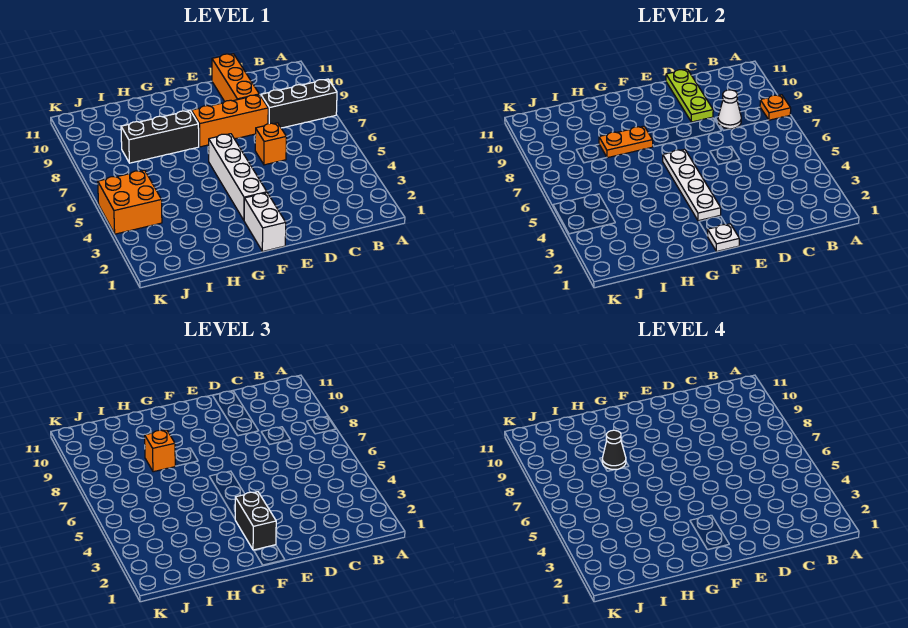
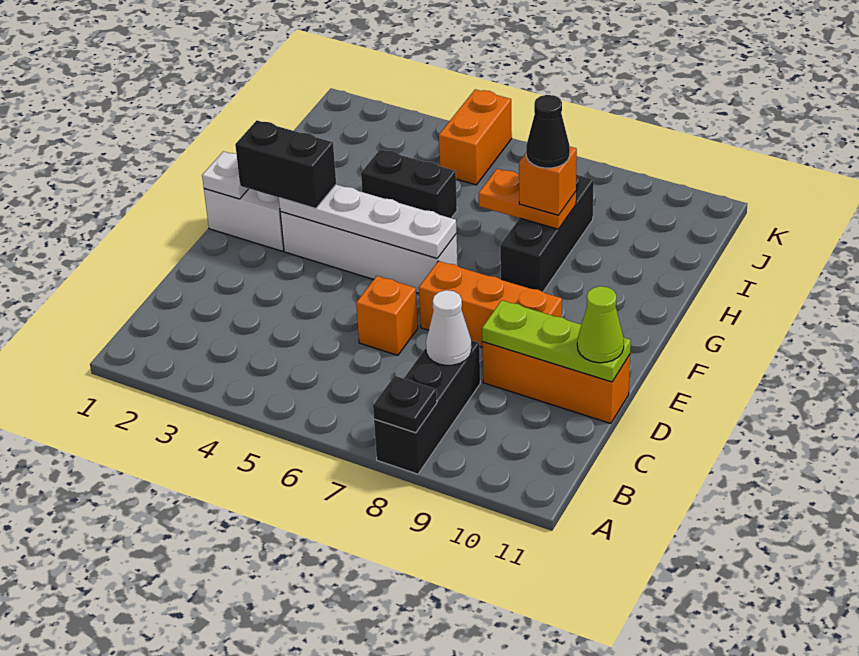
orange 1x1 plate [760,95,791,120] -> black 1x1 plate [373,376,437,433]
orange 1x3 brick [191,94,268,147] -> orange 1x3 brick turned to [419,261,562,347]
none -> lime 1x1 cone [577,286,624,363]
orange 1x2 plate [599,126,653,158] -> orange 1x2 plate turned to [479,169,576,229]
none -> black 1x2 brick [361,149,457,218]
orange 2x2 brick [98,170,162,234] -> orange 1x2 brick [439,89,512,185]

